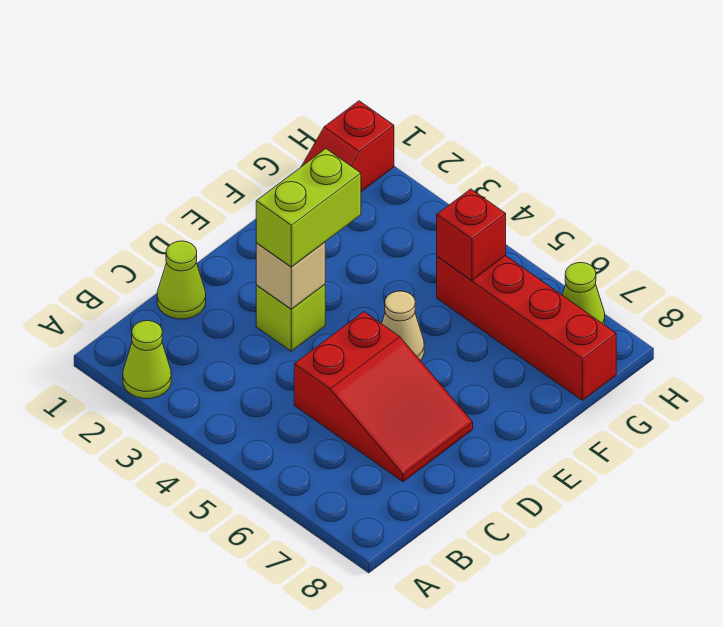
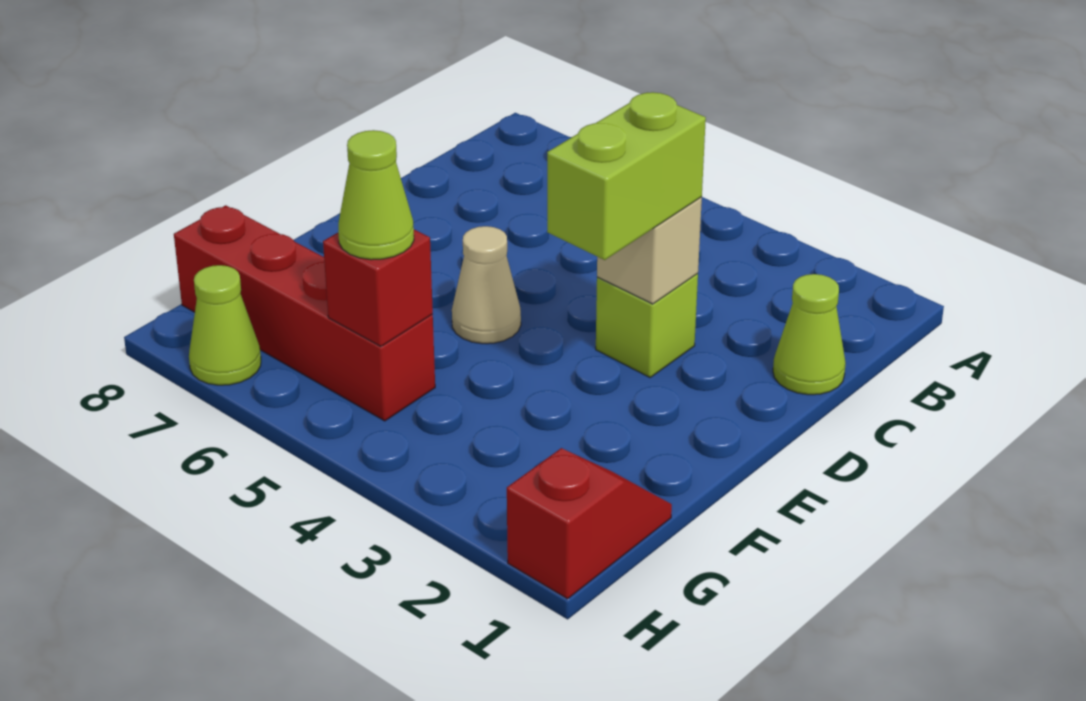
lime 1x1 cone [123,321,171,399] -> lime 1x1 cone moved to [338,130,414,260]
red 2x3 slope [294,312,473,482] -> none

